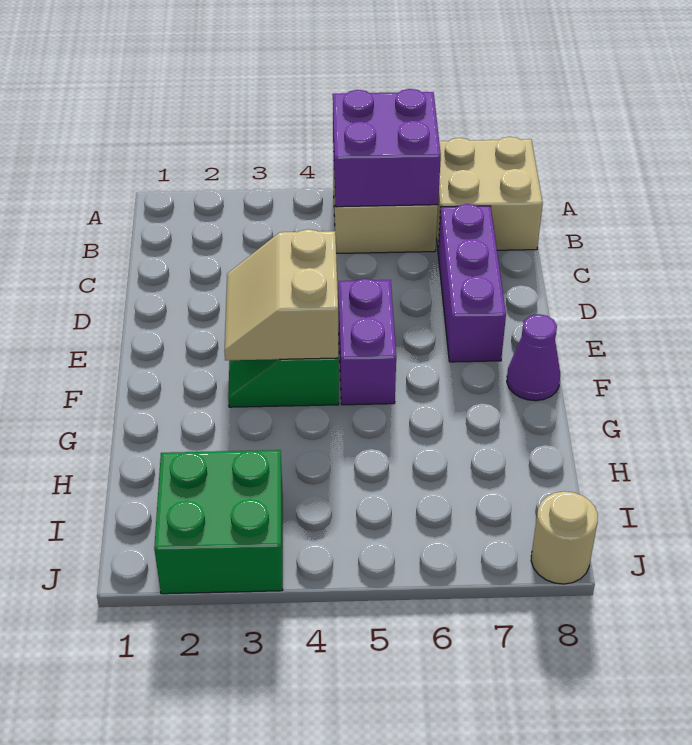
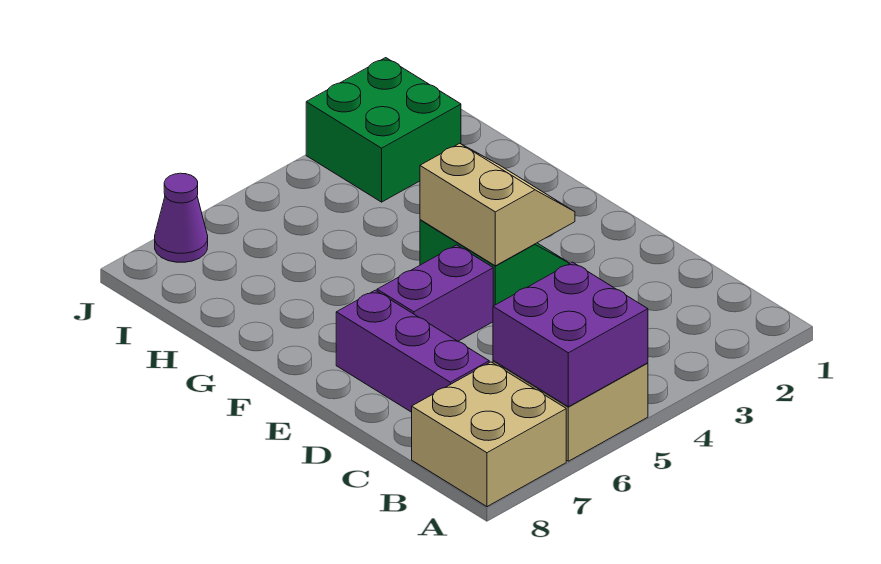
purple 1x2 brick [338,279,396,405] -> purple 1x2 brick turned to [377,245,493,341]
purple 1x1 cone [507,314,560,401] -> purple 1x1 cone moved to [155,173,208,262]
tan 1x1 round brick [531,491,598,584] -> none

